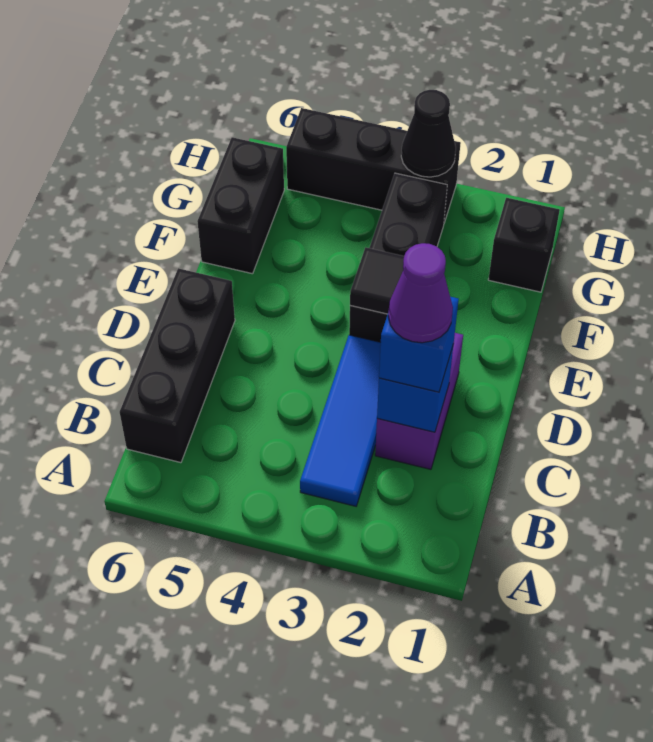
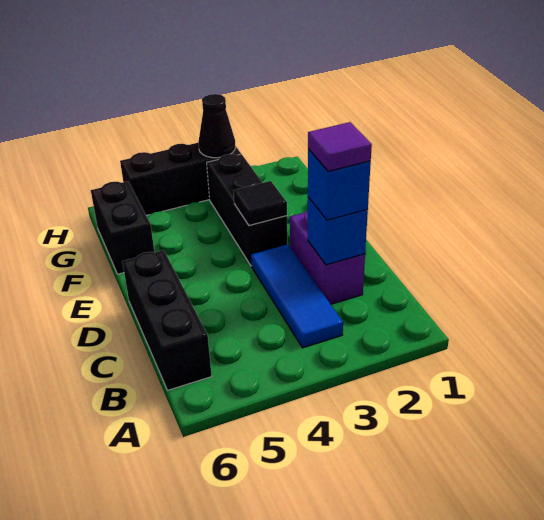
purple 1x1 cone [388,243,453,343] -> purple 1x1 tile [308,122,372,171]
black 1x1 brick [488,198,560,292] -> none

